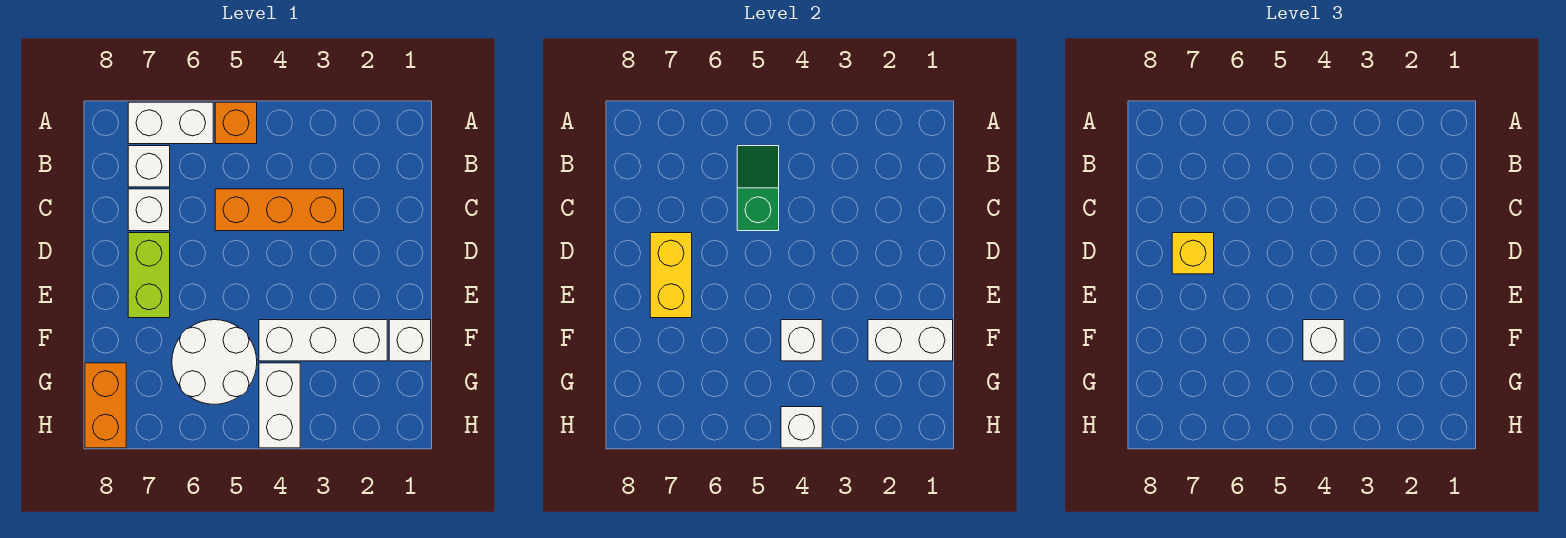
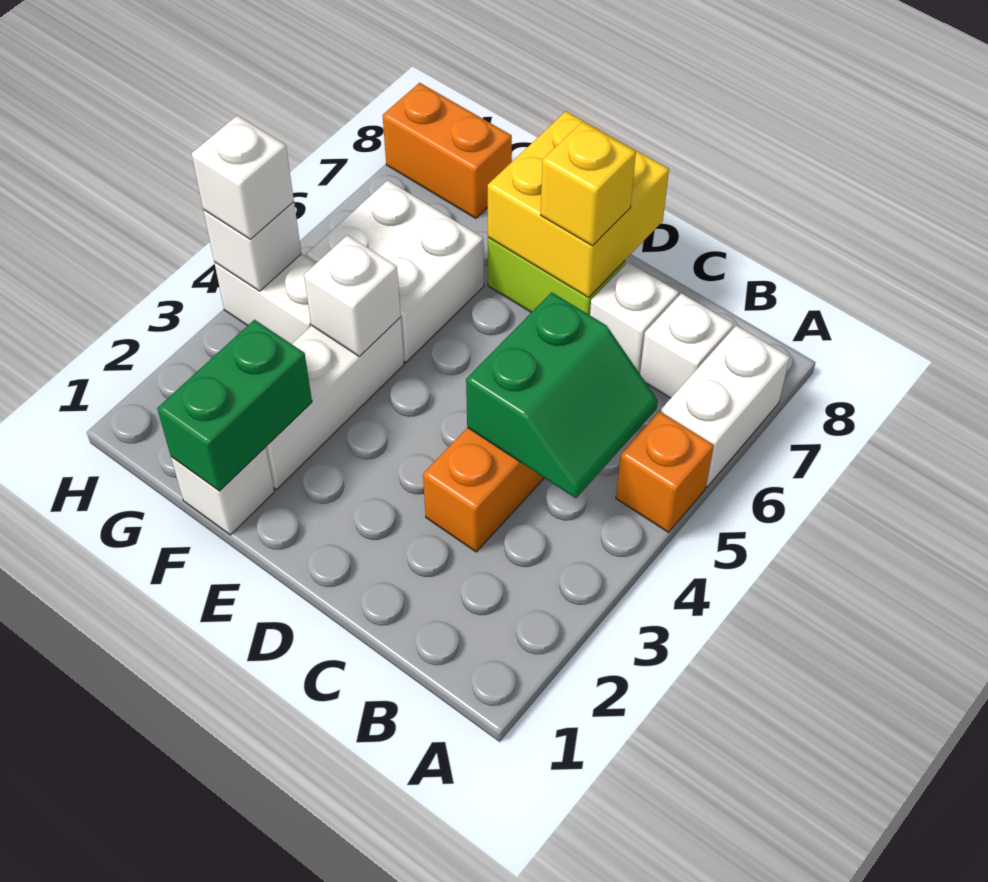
green 1x2 slope [737,146,779,231] -> green 2x2 slope [466,292,658,498]
yellow 1x2 brick [650,233,692,318] -> yellow 2x2 brick [488,111,669,297]
white 1x2 brick [868,320,953,361] -> green 1x2 brick [157,320,312,491]
white 1x1 brick [1303,320,1344,361] -> white 1x1 brick moved to [191,115,294,239]
white 2x2 round brick [172,320,257,404] -> white 2x2 brick [306,180,484,362]

